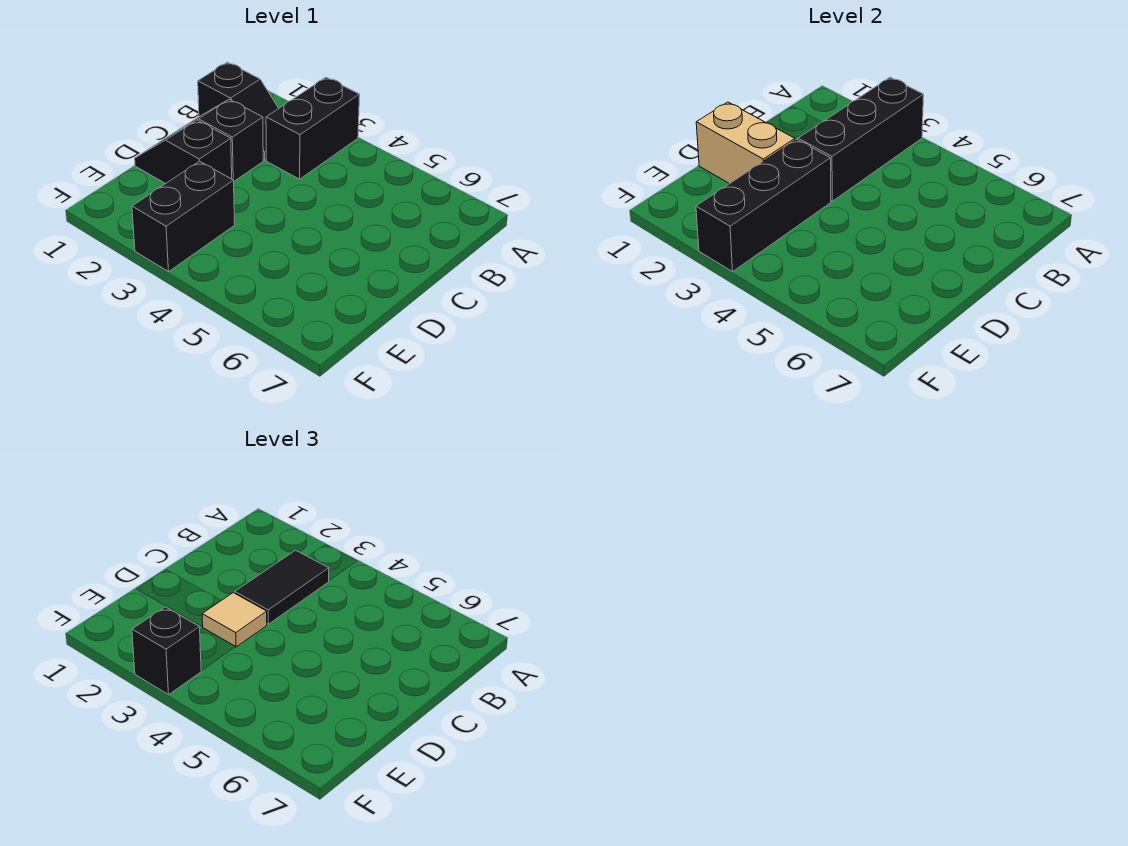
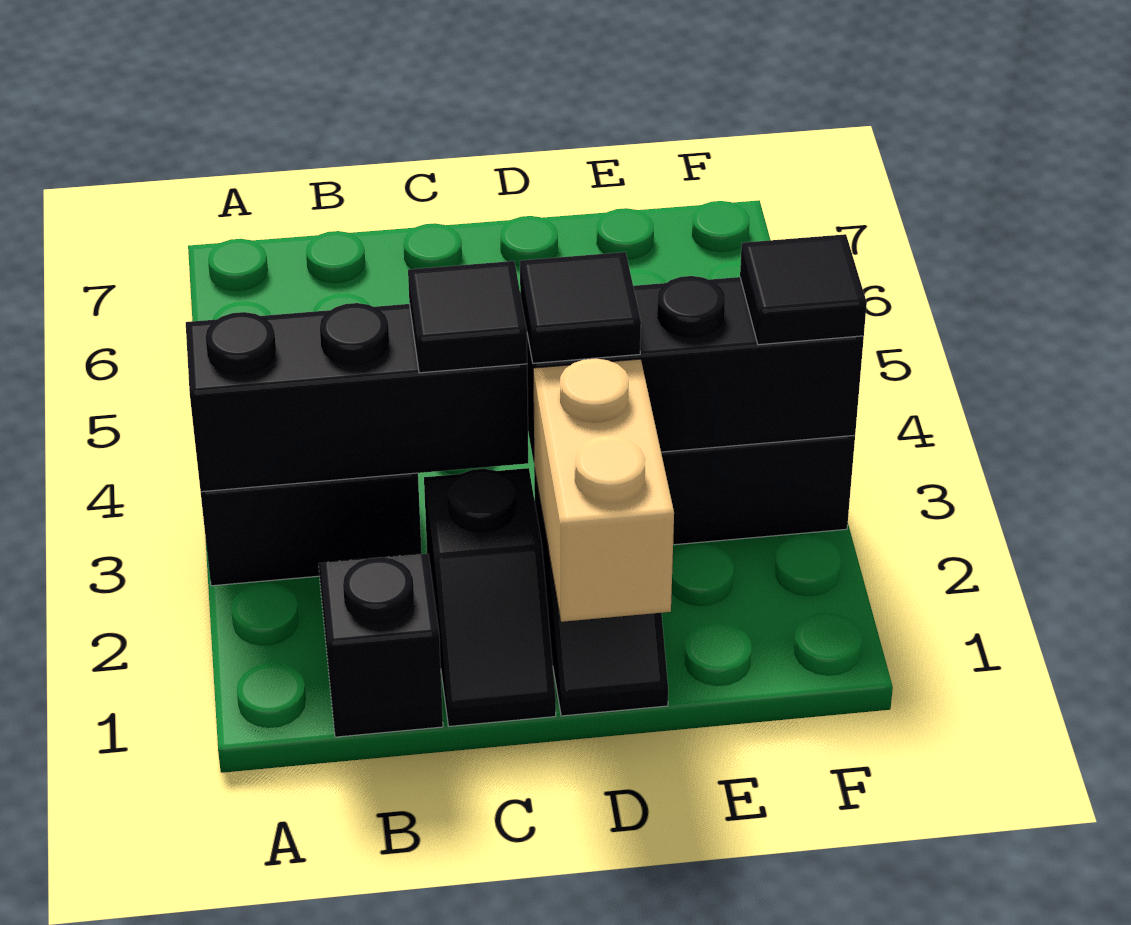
black 1x2 tile [235,550,329,624] -> black 1x1 tile [408,261,527,373]
tan 1x1 tile [202,593,267,647] -> black 1x1 tile [520,252,641,363]
black 1x1 brick [132,607,201,695] -> black 1x1 tile [740,234,867,345]

